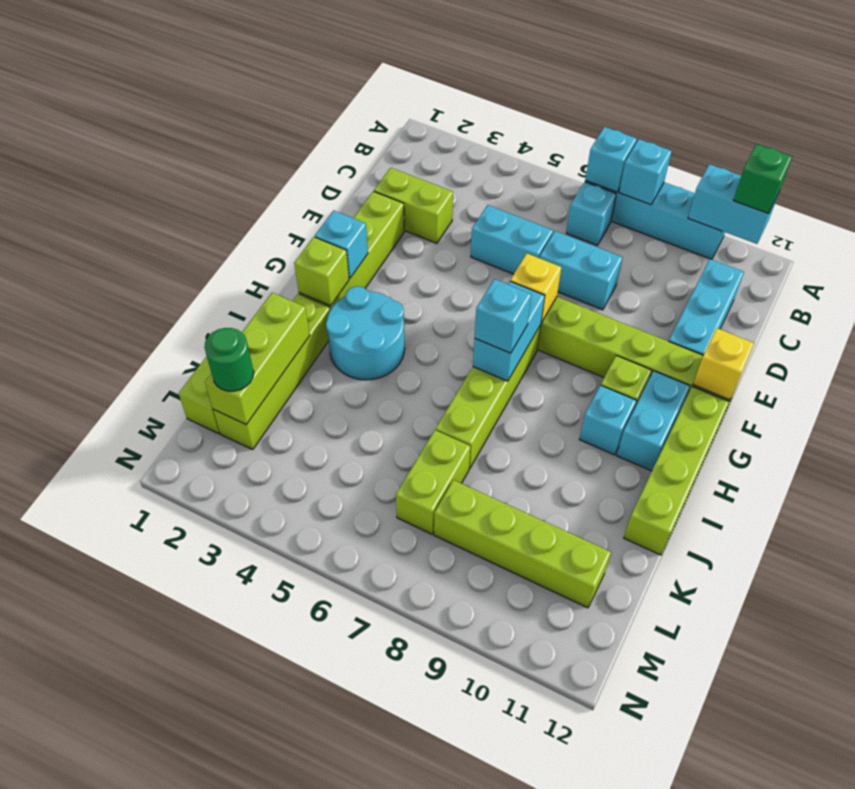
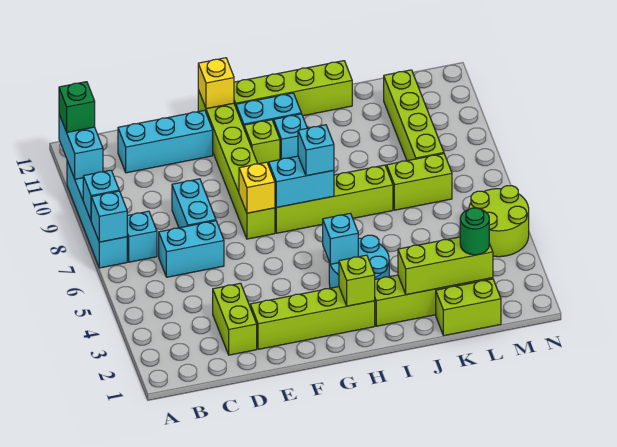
cyan 1x2 brick [471,205,553,274] -> cyan 1x2 brick turned to [159,221,224,277]
cyan 1x1 brick [315,210,368,278] -> cyan 1x1 brick moved to [323,213,358,264]
none -> lime 2x2 round brick [469,186,529,257]

